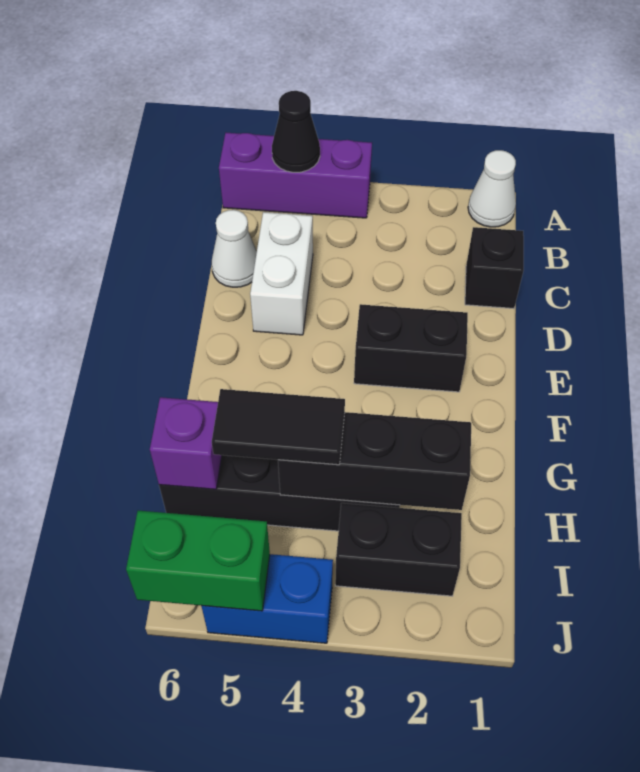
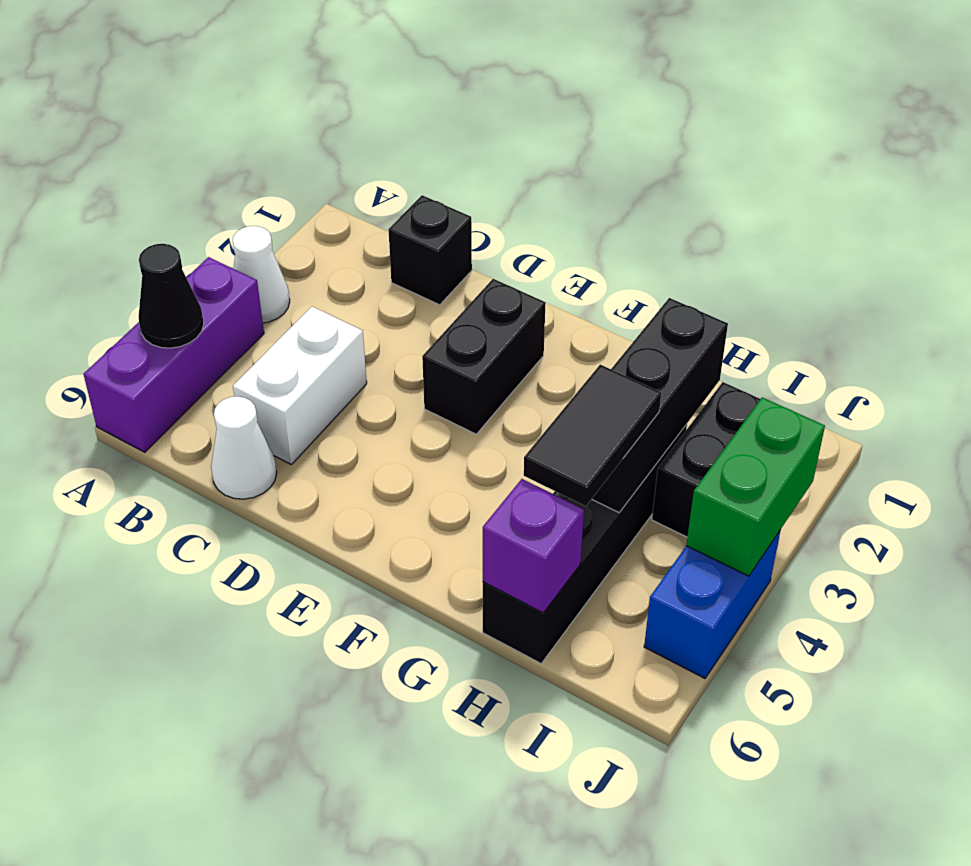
white 1x1 cone [468,150,516,227] -> white 1x1 cone moved to [233,226,290,323]
white 1x2 brick [250,212,313,335] -> white 1x2 brick turned to [233,307,367,464]
green 1x2 brick [126,511,270,611] -> green 1x2 brick moved to [686,397,825,576]

